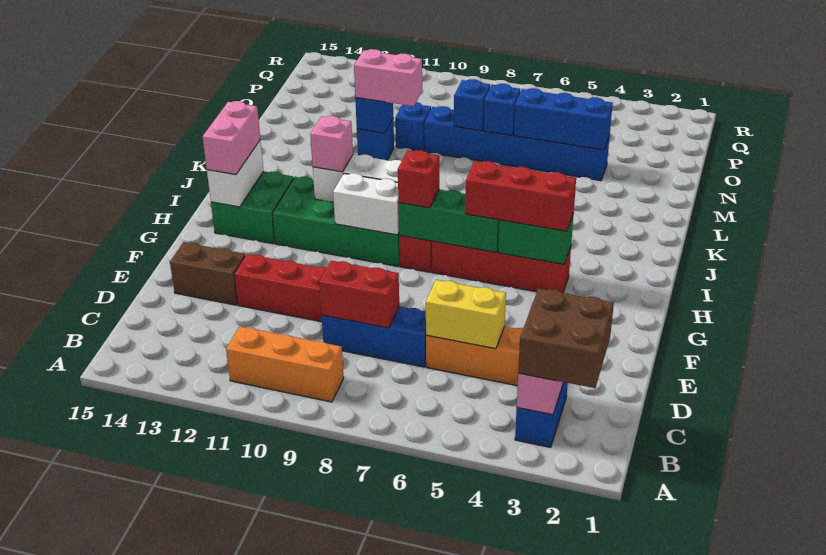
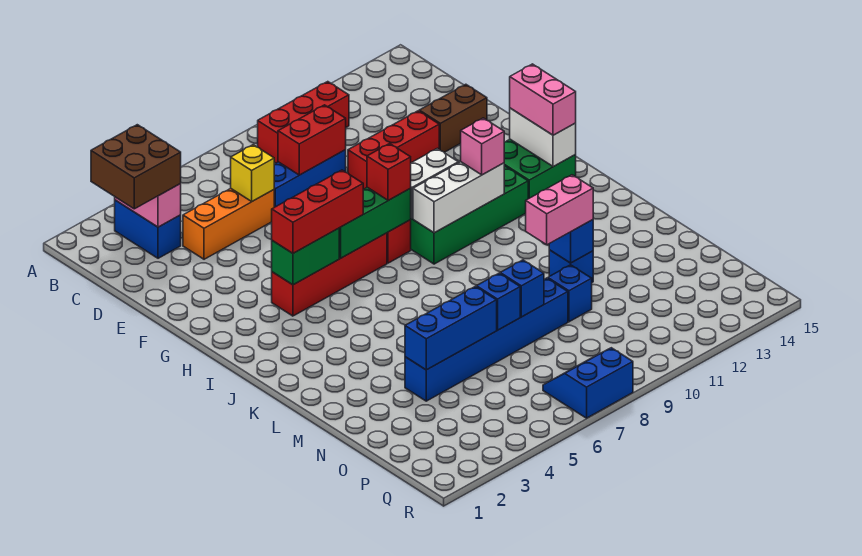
orange 1x3 brick [226,326,344,402] -> red 1x3 brick [258,82,349,163]
yellow 1x2 brick [426,280,506,349] -> yellow 1x1 brick [231,145,274,201]
none -> blue 2x2 slope [543,348,633,418]

